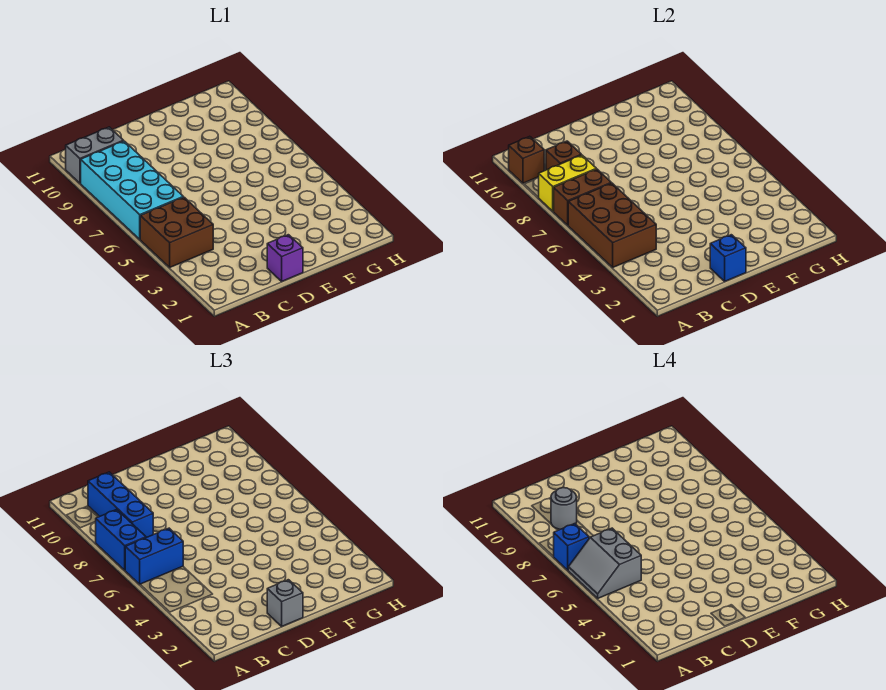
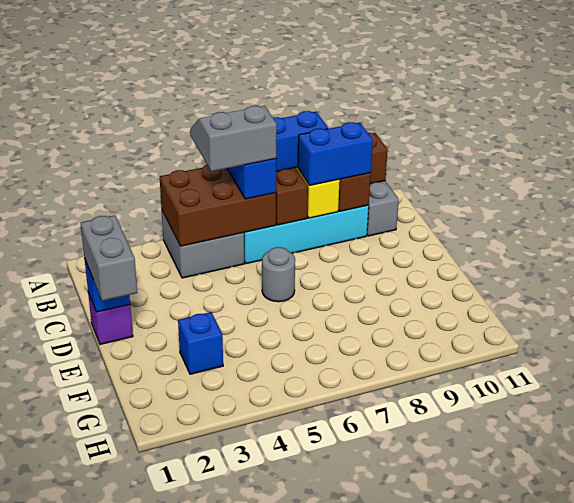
brown 2x2 brick [140,197,213,267] -> grey 2x2 brick [162,211,244,278]
blue 1x1 brick [554,524,589,570] -> blue 1x1 brick moved to [178,312,223,374]
blue 1x3 brick [88,472,153,538] -> blue 1x2 brick [298,122,373,185]
grey 1x1 round brick [551,488,577,529] -> grey 1x1 round brick moved to [262,247,295,302]
grey 1x1 brick [267,580,303,626] -> grey 1x2 brick [81,215,137,301]

